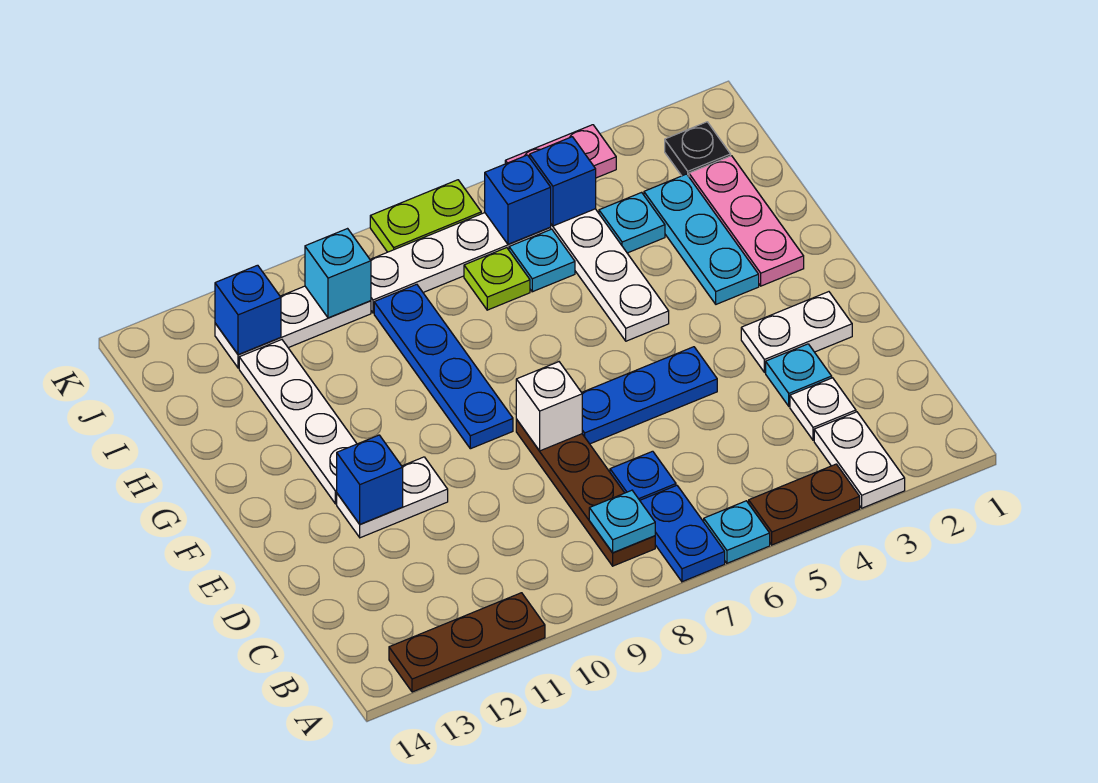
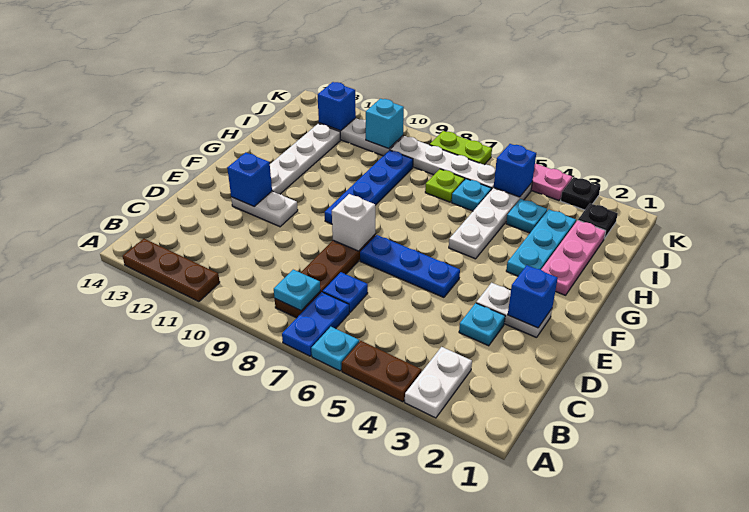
white 1x1 plate [790,378,856,440] -> none
blue 1x1 brick [485,155,551,244] -> blue 1x1 brick moved to [508,265,558,328]
none -> black 1x1 plate [561,177,600,210]

